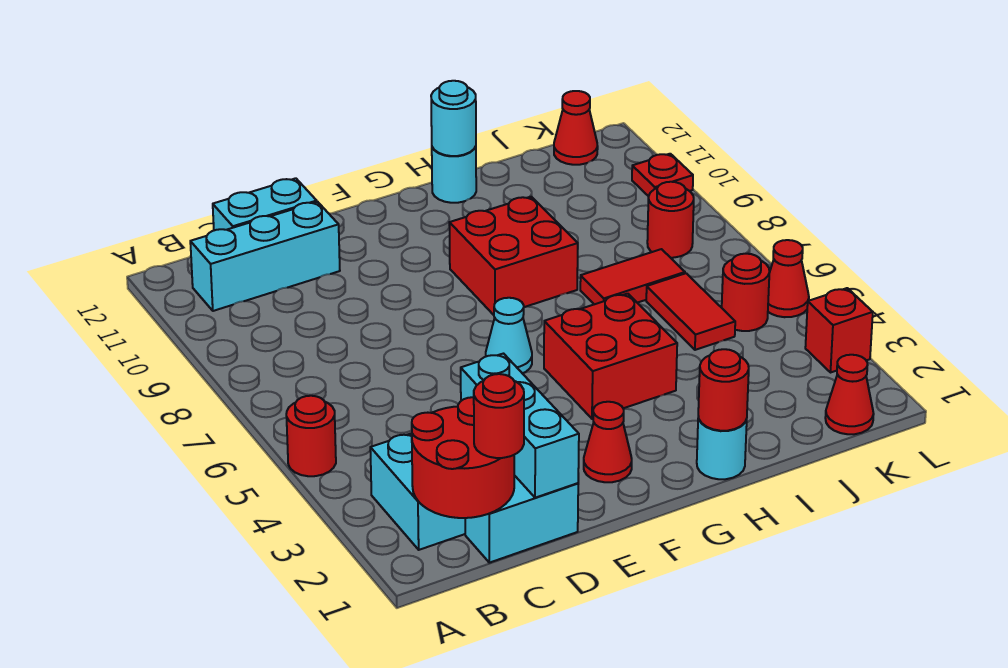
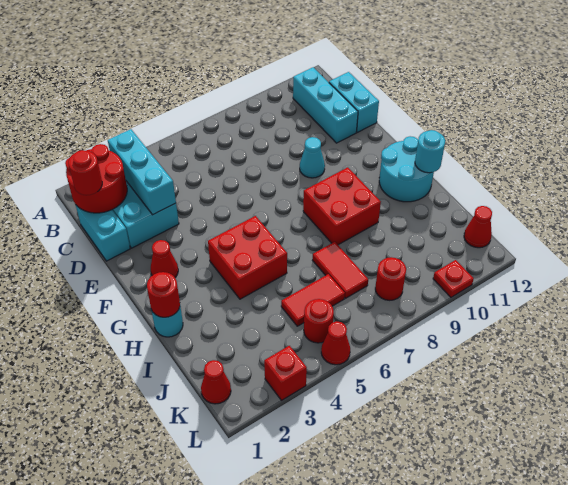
red 1x1 round brick [286,396,336,476] -> none
cyan 1x3 brick [461,354,579,498] -> cyan 1x3 brick turned to [108,129,176,215]
cyan 1x1 cone [486,298,532,373] -> cyan 1x1 cone moved to [300,137,325,178]
cyan 1x1 round brick [432,146,476,203] -> cyan 2x2 round brick [379,136,434,202]

